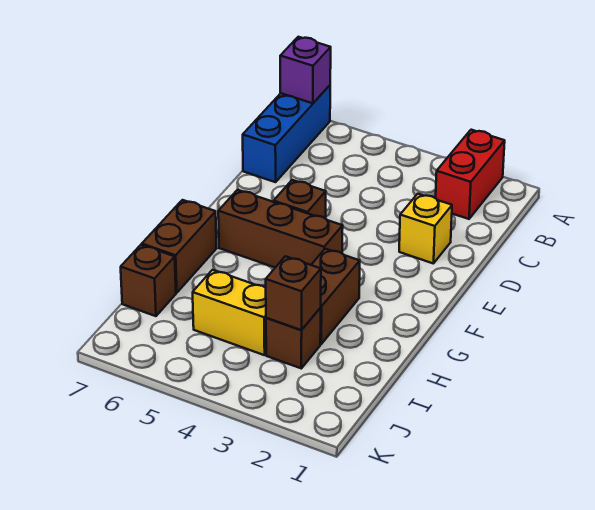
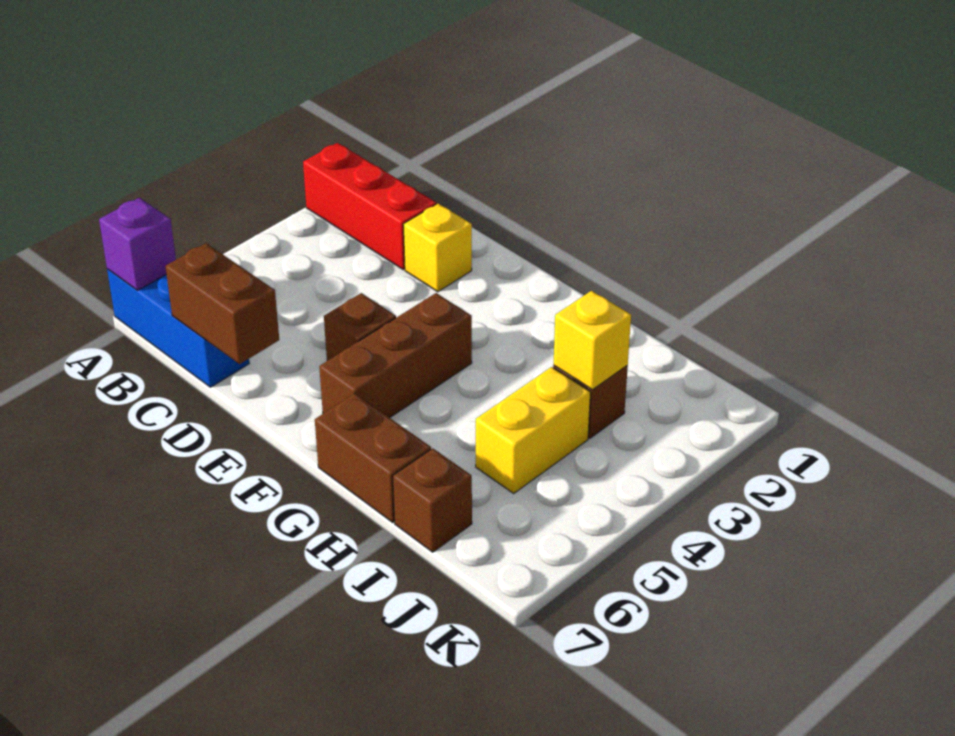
red 1x2 brick [436,130,505,219] -> red 1x3 brick [303,143,436,270]
brown 1x2 brick [311,249,360,344] -> brown 1x2 brick moved to [165,243,279,364]
brown 1x1 brick [266,256,321,330] -> yellow 1x1 brick [554,291,631,390]

